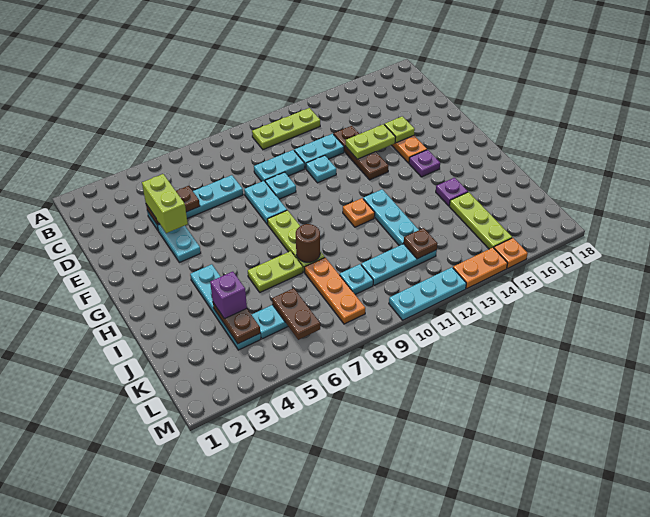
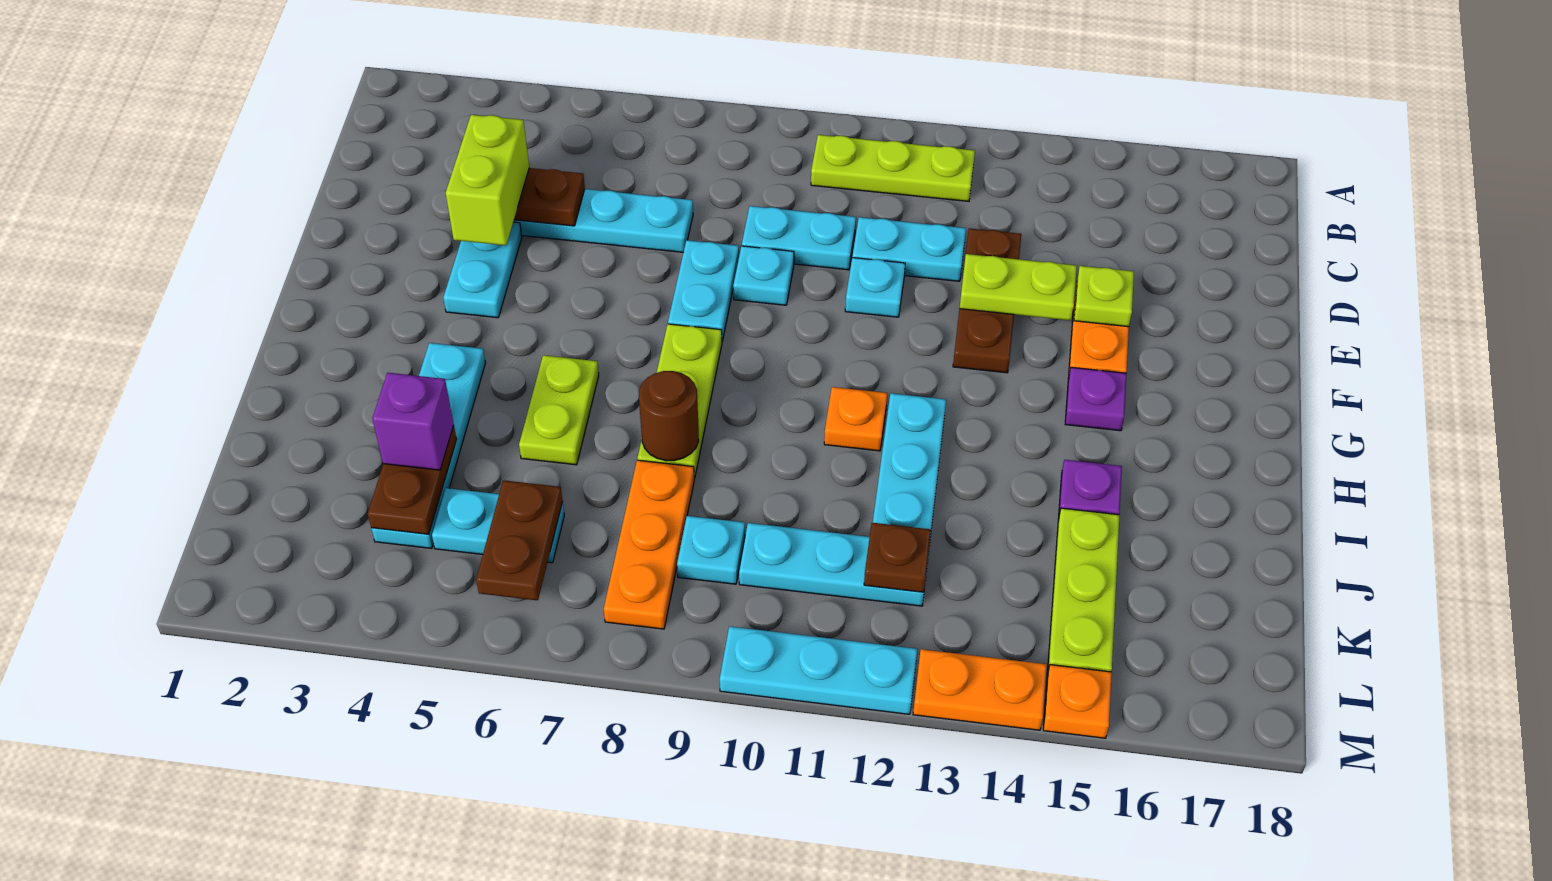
lime 1x2 plate [248,251,303,292] -> lime 1x2 plate turned to [519,355,599,465]

